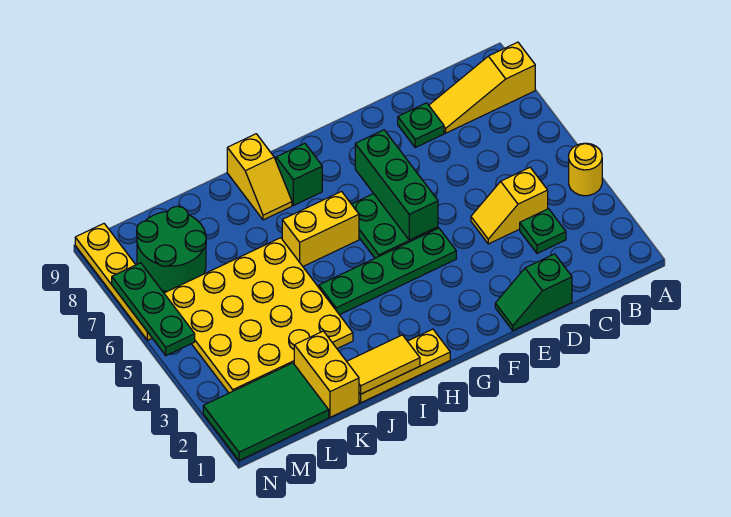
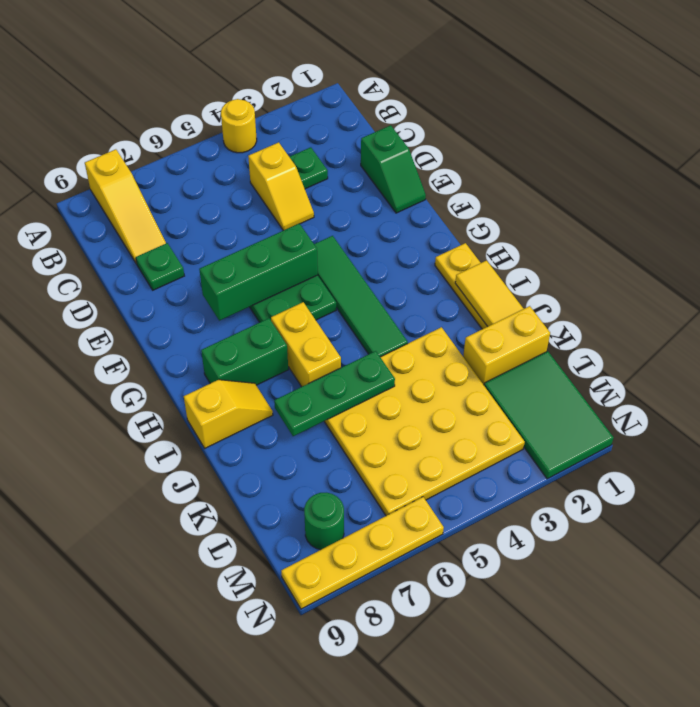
green 1x4 plate [319,228,456,315] -> green 1x4 tile [314,236,408,357]
green 1x1 brick [276,143,322,206] -> green 1x2 brick [201,318,288,385]
green 2x2 round brick [137,206,206,291] -> green 1x1 round brick [304,493,344,550]
green 1x3 plate [112,263,195,356] -> green 1x3 plate moved to [274,351,395,436]

